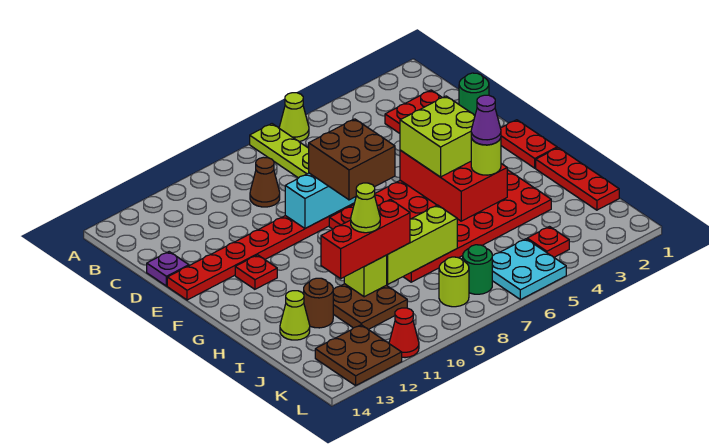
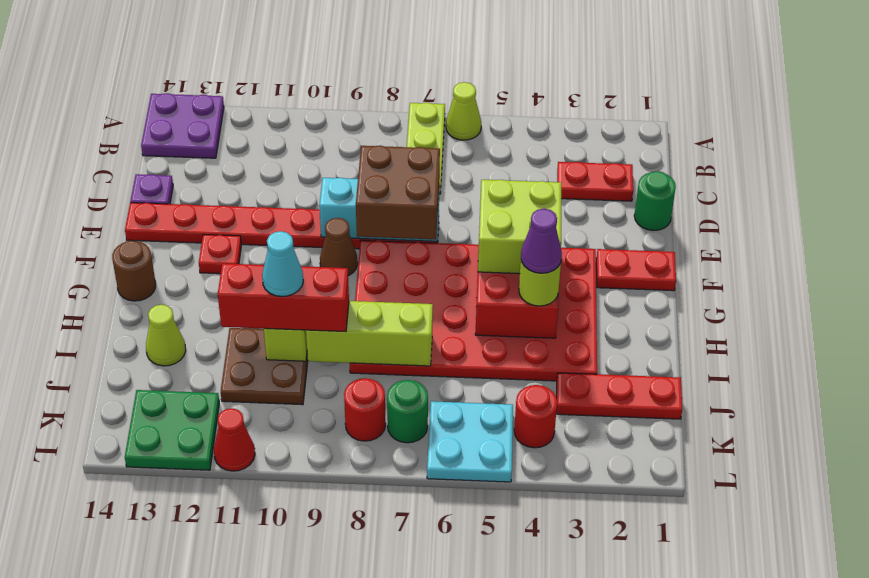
none -> purple 2x2 plate [141,93,224,158]
brown 1x1 cone [250,157,280,207] -> brown 1x1 cone moved to [320,218,358,276]
red 1x2 plate [501,120,557,168] -> red 1x2 plate turned to [596,249,676,291]
red 1x3 plate [536,148,619,210] -> red 1x3 plate turned to [557,373,682,419]
lime 1x1 cone [351,183,380,233] -> cyan 1x1 cone [262,231,303,297]
brown 1x1 round brick [304,278,333,328] -> brown 1x1 round brick moved to [112,241,156,301]
red 1x1 plate [527,227,569,257] -> red 1x1 round brick [514,385,557,448]
lime 1x1 round brick [439,257,469,307] -> red 1x1 round brick [344,378,386,441]
brown 2x2 plate [315,325,402,386] -> green 2x2 plate [125,390,219,470]

